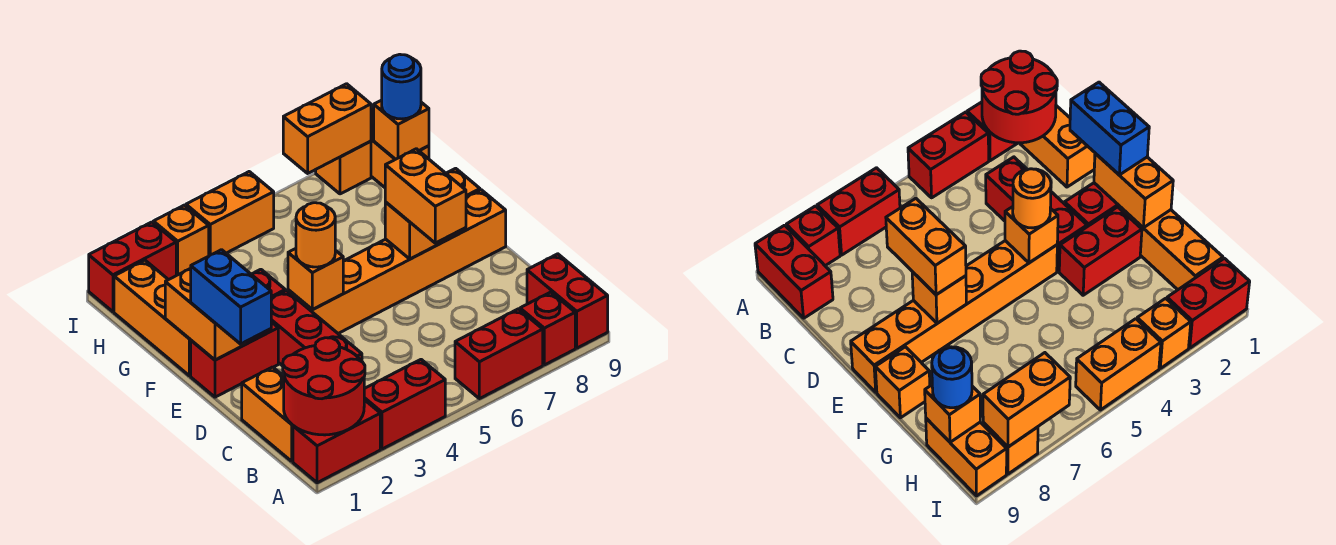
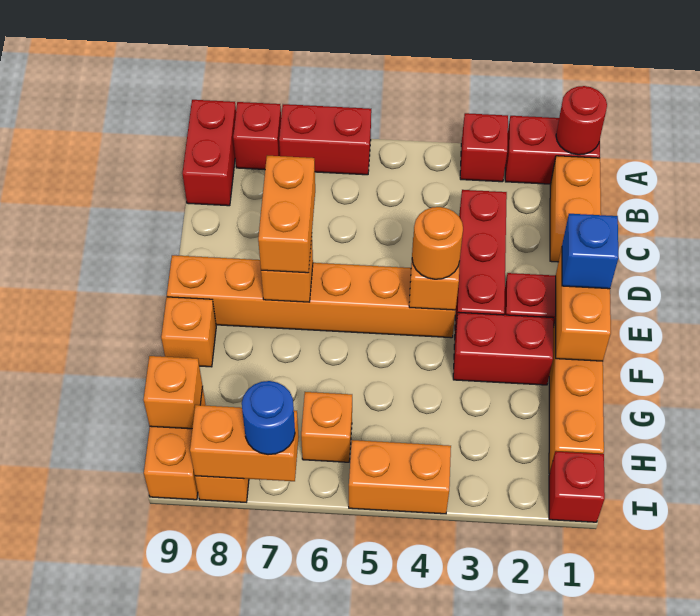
red 2x2 round brick [283,338,365,435] -> red 1x1 round brick [556,86,607,155]
red 1x2 brick [364,360,445,449] -> red 1x1 brick [460,113,508,182]
blue 1x2 brick [191,250,271,344] -> blue 1x1 brick [562,214,618,289]
blue 1x1 round brick [382,54,421,119] -> blue 1x1 round brick moved to [242,381,295,455]
red 1x2 brick [89,222,176,312] -> red 1x1 brick [549,452,605,522]
orange 1x1 brick [153,205,209,275] -> orange 1x1 brick moved to [301,392,352,462]

